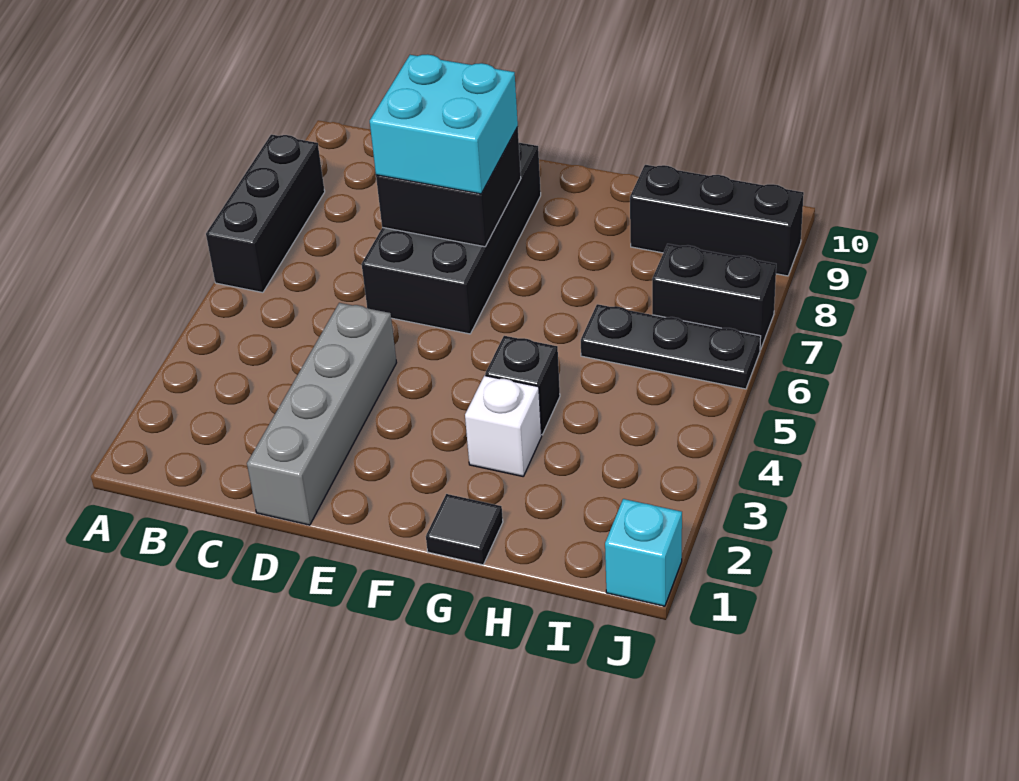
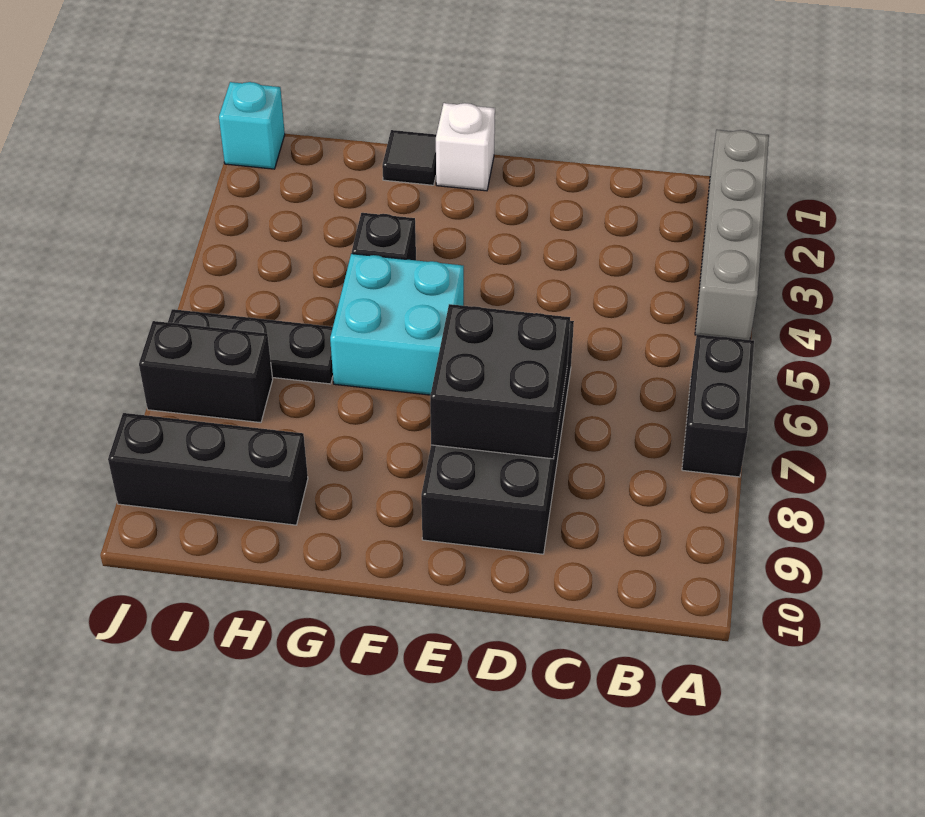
black 1x3 brick [206,135,325,293] -> black 1x2 brick [682,334,754,477]
grey 1x4 brick [247,303,397,525] -> grey 1x4 brick moved to [695,130,769,340]
cyan 2x2 brick [370,54,518,194] -> cyan 2x2 brick moved to [330,254,464,395]
white 1x1 brick [465,376,542,476] -> white 1x1 brick moved to [436,103,495,191]

